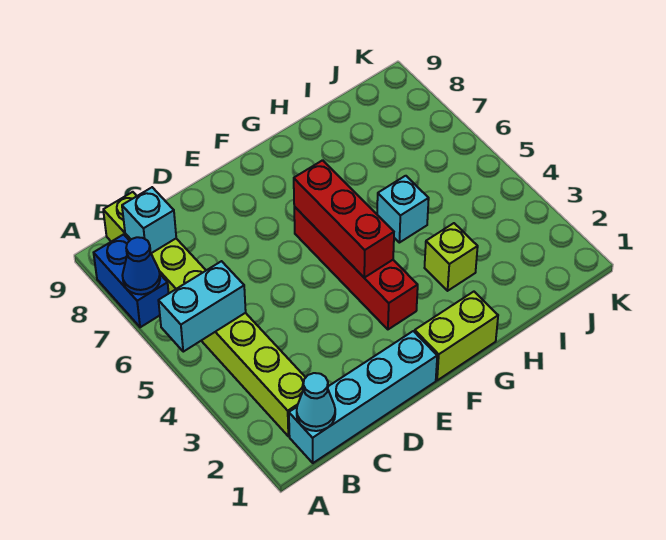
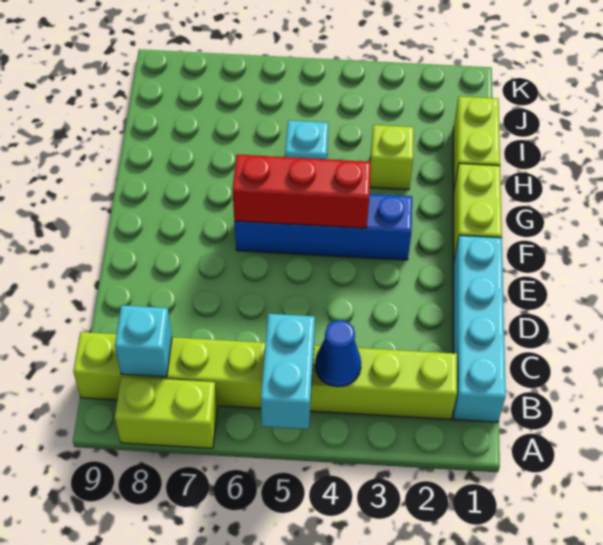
blue 1x2 brick [94,234,169,327] -> lime 1x2 brick [115,377,217,448]
blue 1x1 cone [122,237,160,295] -> blue 1x1 cone moved to [315,320,361,387]
cyan 1x1 cone [297,373,335,431] -> none
red 1x4 brick [294,207,418,329] -> blue 1x4 brick [234,194,412,260]
none -> lime 1x2 brick [453,96,500,192]

